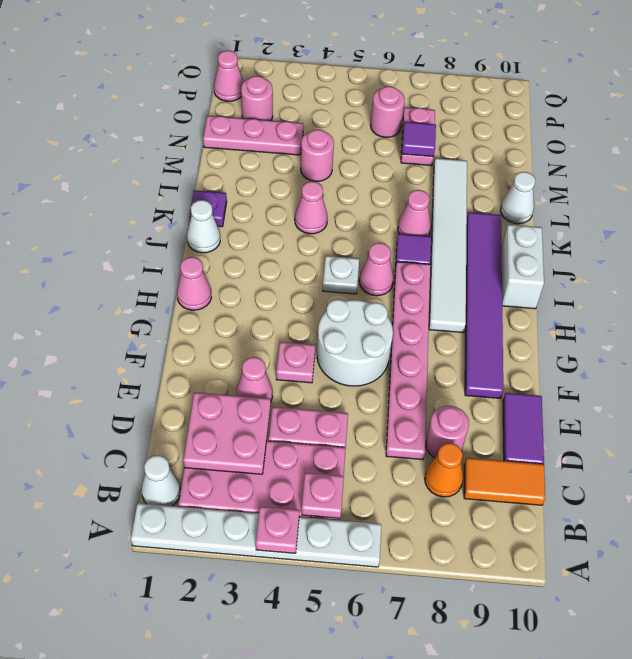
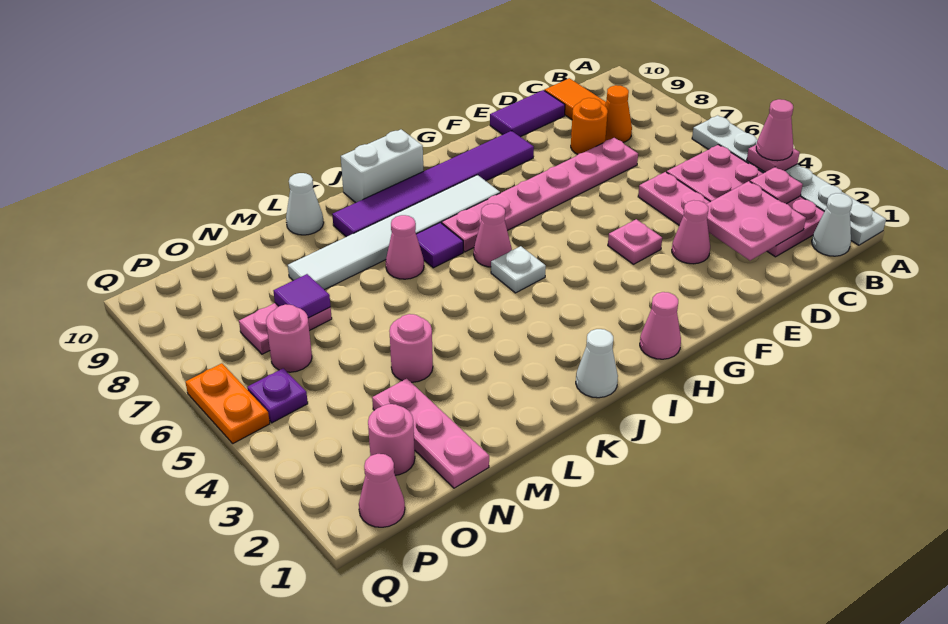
pink 1x1 plate [301,473,344,518] -> pink 1x1 plate moved to [750,167,803,204]
pink 1x1 round brick [426,406,469,458] -> orange 1x1 round brick [571,98,608,155]
white 2x2 round brick [317,299,393,386] -> none
purple 1x1 plate [189,190,227,227] -> purple 1x1 plate moved to [247,368,308,423]
pink 1x1 cone [295,181,328,234] -> pink 1x1 cone moved to [756,99,793,161]
none -> orange 1x2 plate [185,363,270,443]

